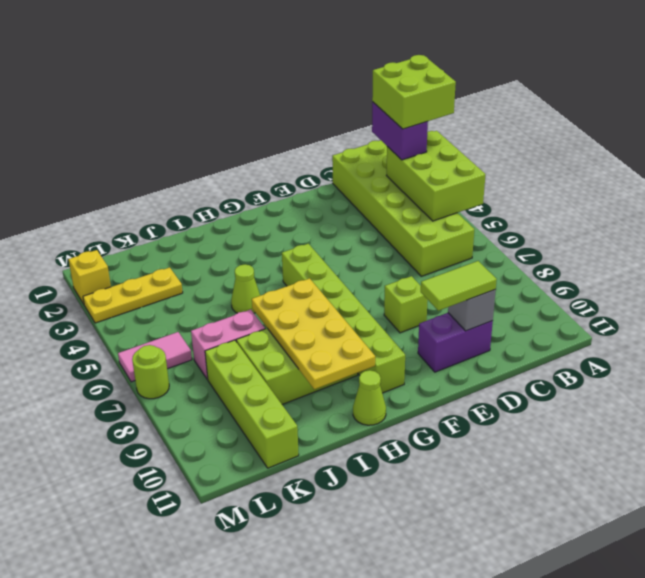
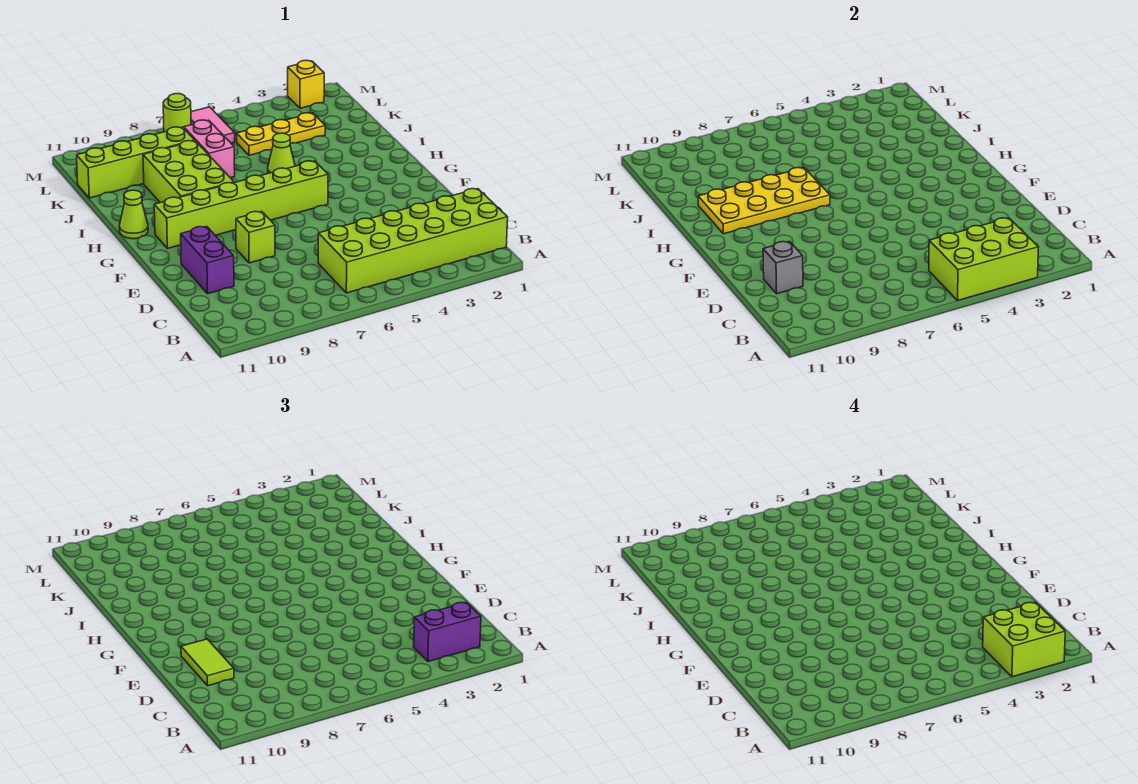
yellow 1x3 plate [83,267,183,323] -> yellow 1x3 plate turned to [237,113,325,155]

